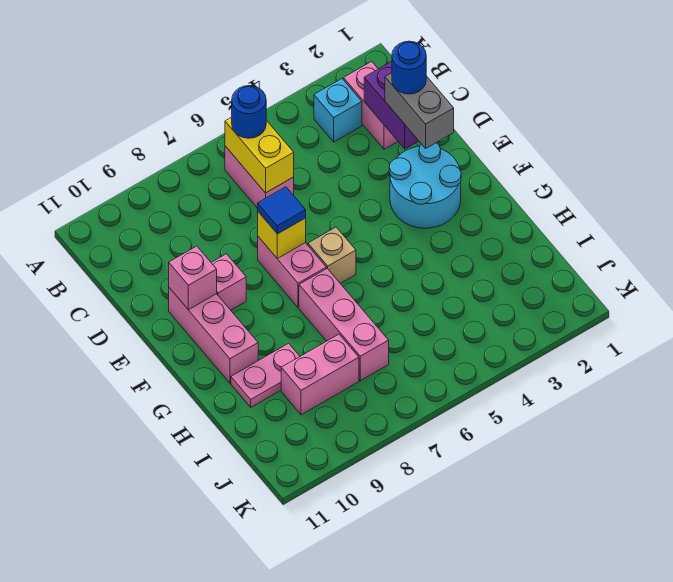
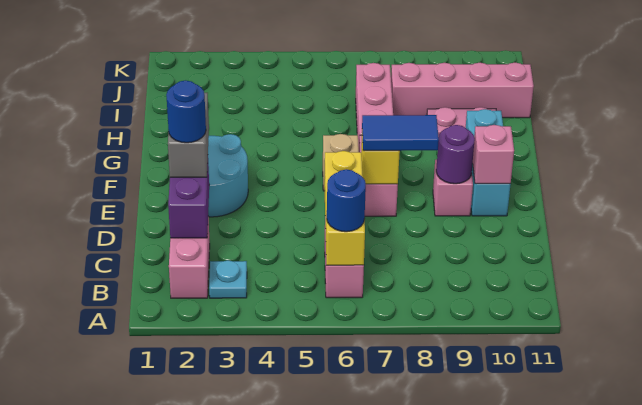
cyan 1x1 brick [314,79,362,142] -> cyan 1x1 plate [209,260,247,298]
yellow 1x2 brick [225,117,294,193] -> yellow 1x3 brick [324,151,365,265]
blue 1x1 tile [258,187,306,234] -> blue 1x2 tile [362,115,439,151]
none -> purple 1x1 round brick [436,125,475,184]
pink 1x3 brick [169,288,258,383] -> cyan 1x3 brick [466,109,511,216]
pink 1x2 brick [281,334,359,415] -> pink 1x4 brick [391,63,534,118]

